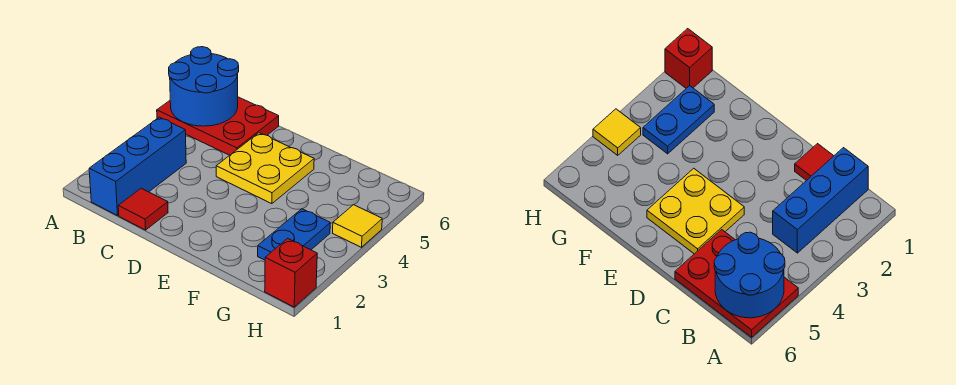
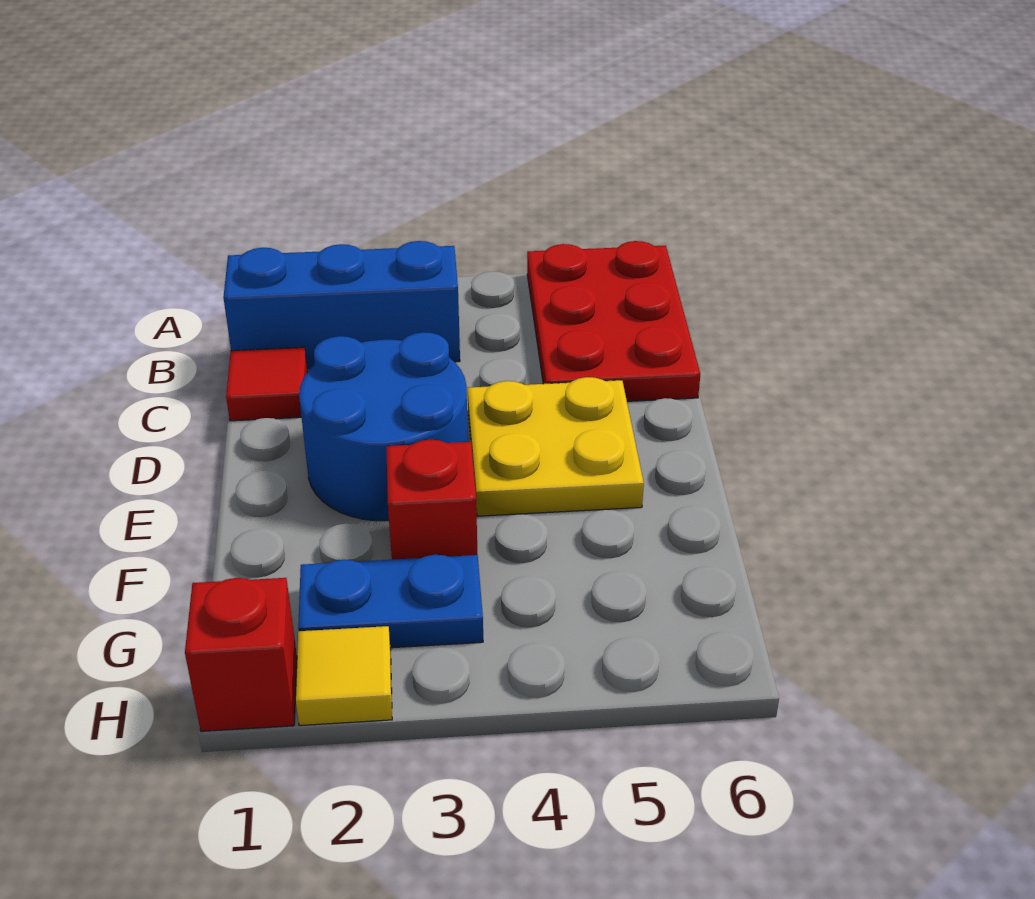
blue 2x2 round brick [169,47,239,126] -> blue 2x2 round brick moved to [299,332,468,521]
none -> red 1x1 brick [386,440,477,560]
yellow 1x1 tile [333,205,382,247] -> yellow 1x1 tile moved to [296,626,392,725]

